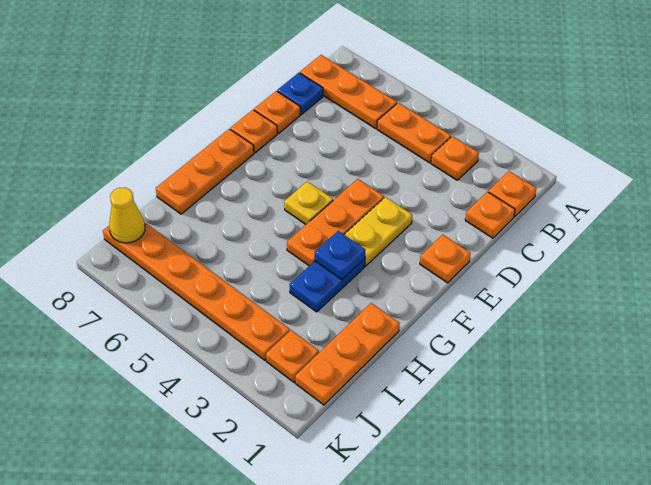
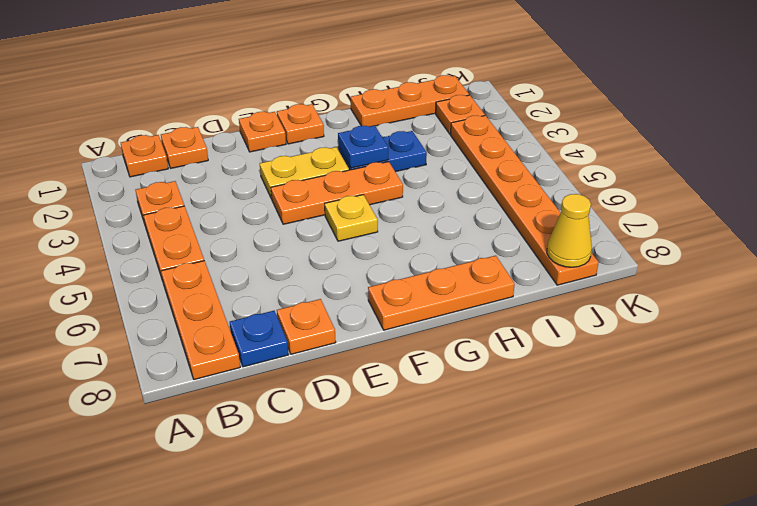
orange 1x1 plate [230,110,277,153] -> orange 1x1 plate moved to [277,104,324,144]

